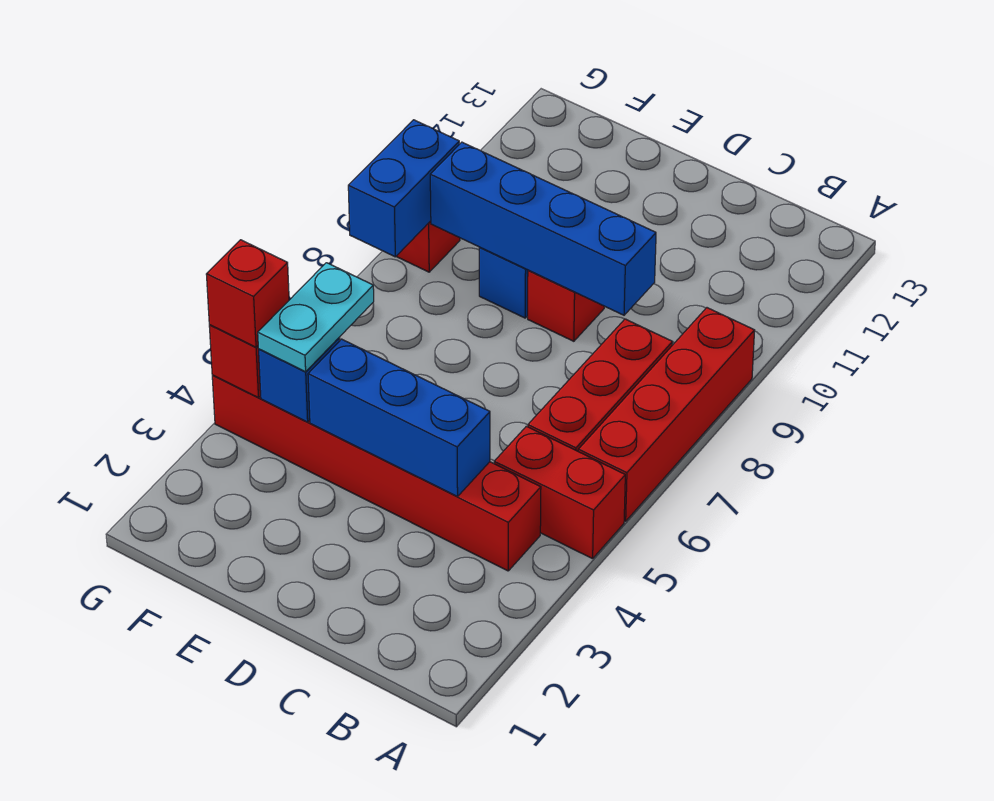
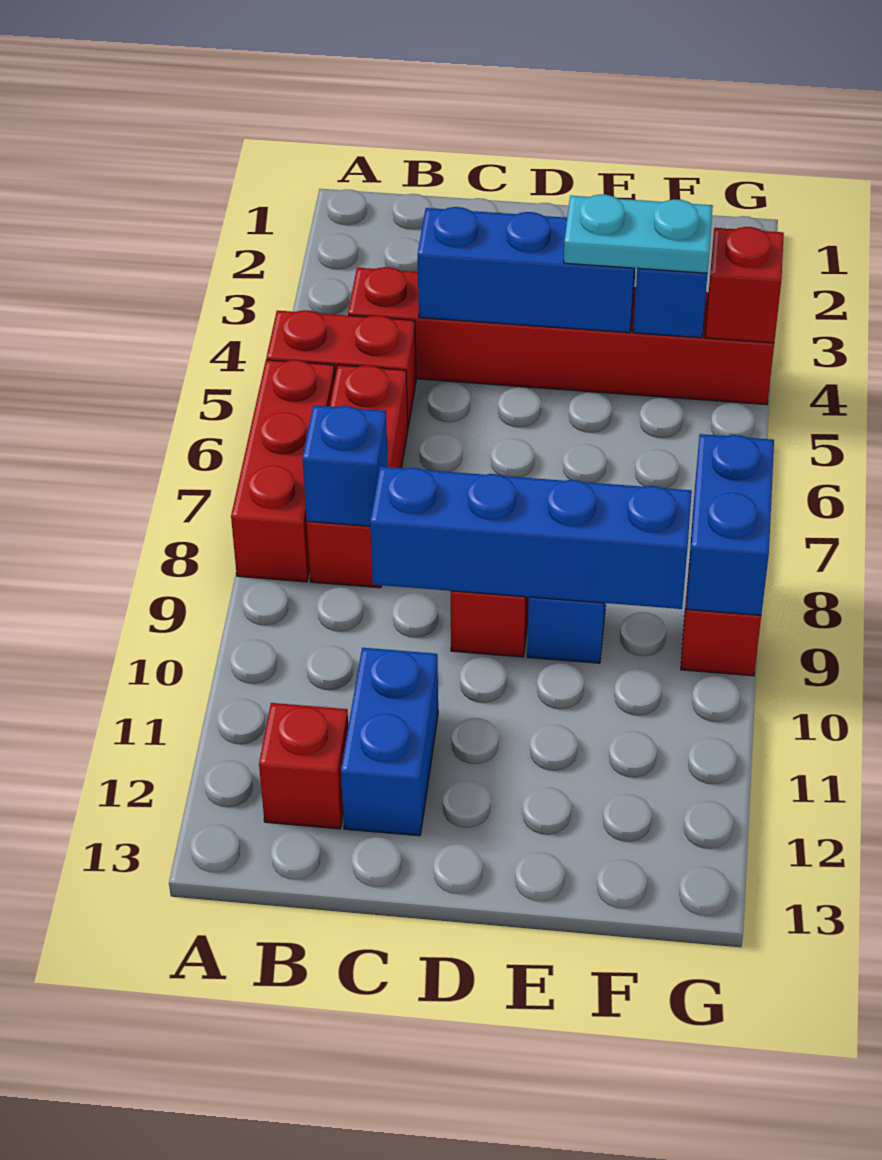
red 1x4 brick [578,308,755,521] -> red 1x3 brick [231,360,335,582]
none -> blue 1x1 brick [302,405,388,526]
none -> blue 1x2 brick [341,648,438,836]
cyan 1x2 plate [258,263,374,372] -> cyan 1x2 plate turned to [564,194,713,273]
red 1x1 brick [206,240,289,347] -> red 1x1 brick moved to [259,703,348,829]

